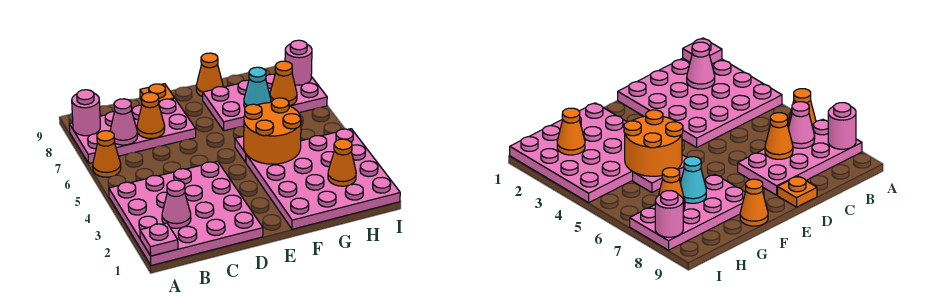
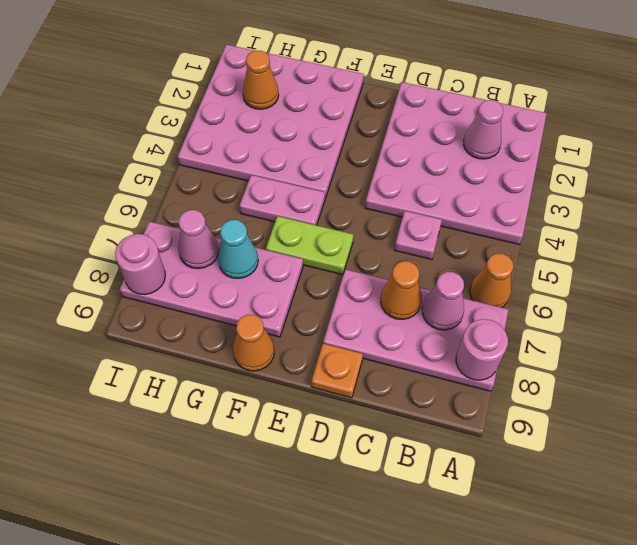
pink 1x1 plate [140,223,178,256] -> pink 1x1 plate moved to [395,211,442,259]
none -> lime 1x2 plate [266,216,353,275]
orange 2x2 round brick [244,98,301,164] -> none
orange 1x1 cone [270,61,297,106] -> pink 1x1 cone [178,210,219,269]

